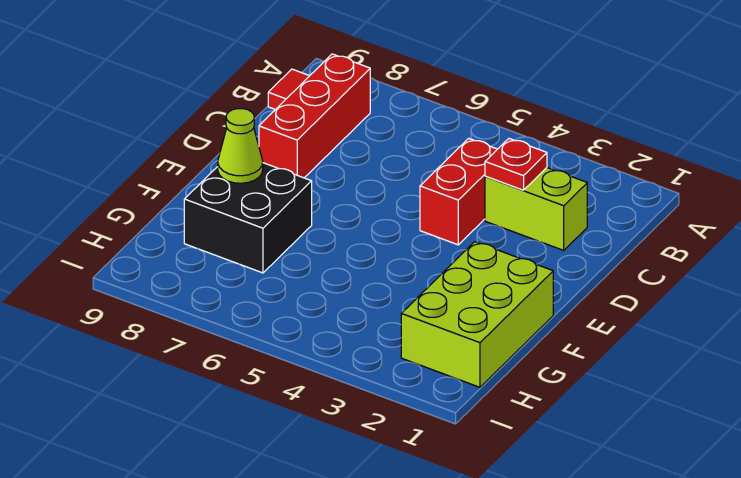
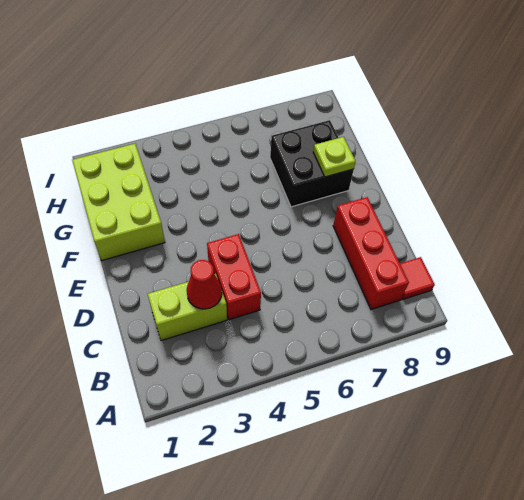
red 1x1 plate [485,139,547,190] -> red 1x1 cone [187,260,222,309]
lime 1x1 cone [218,109,263,183] -> lime 1x1 plate [313,137,356,177]

